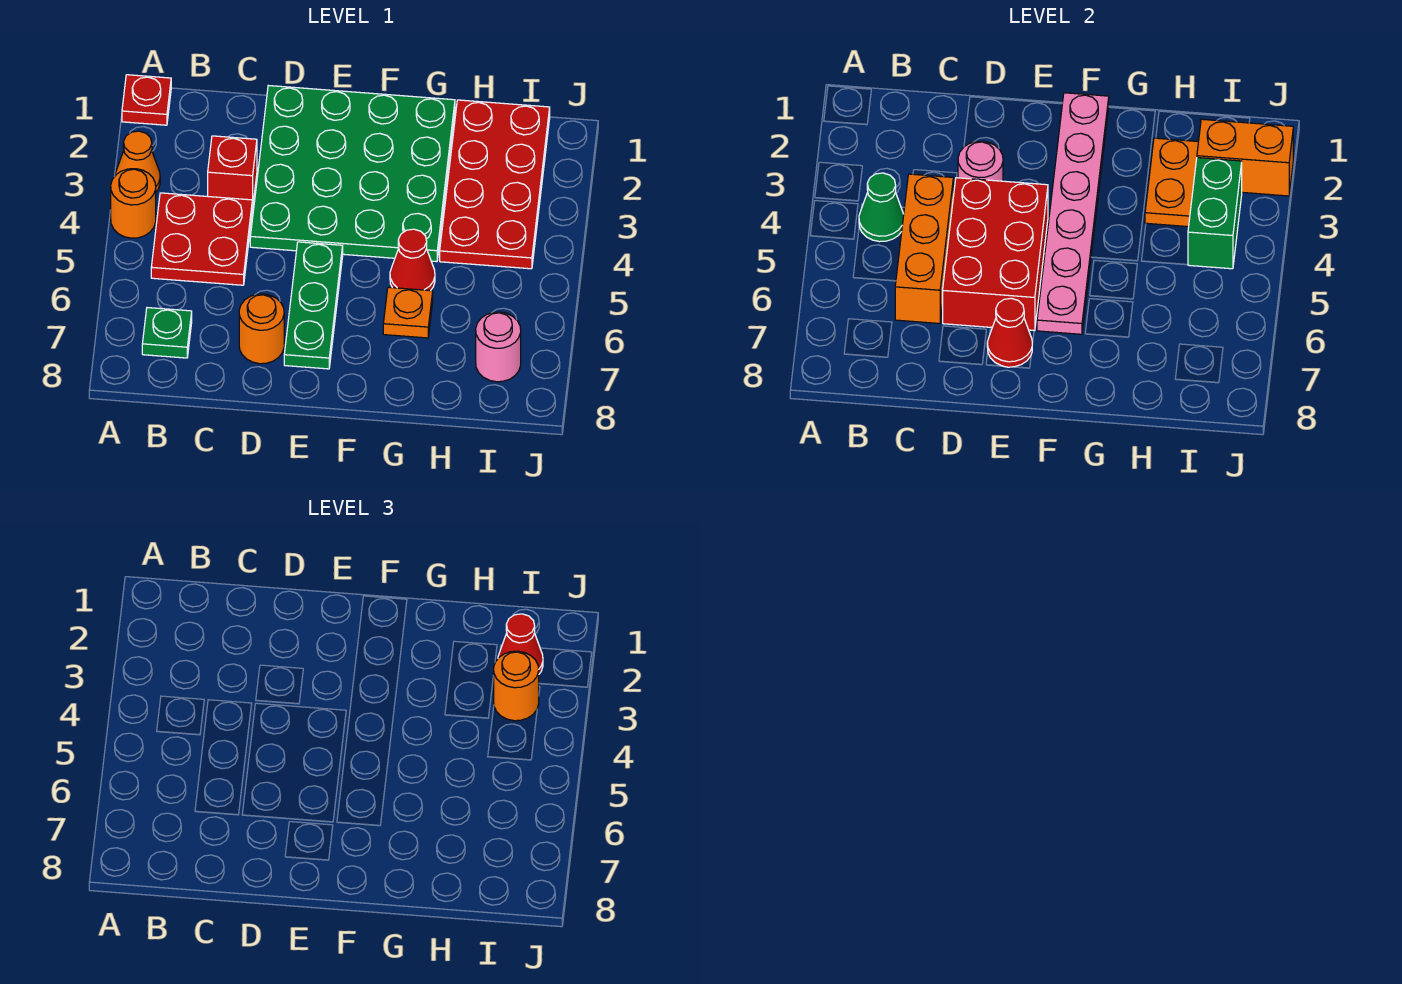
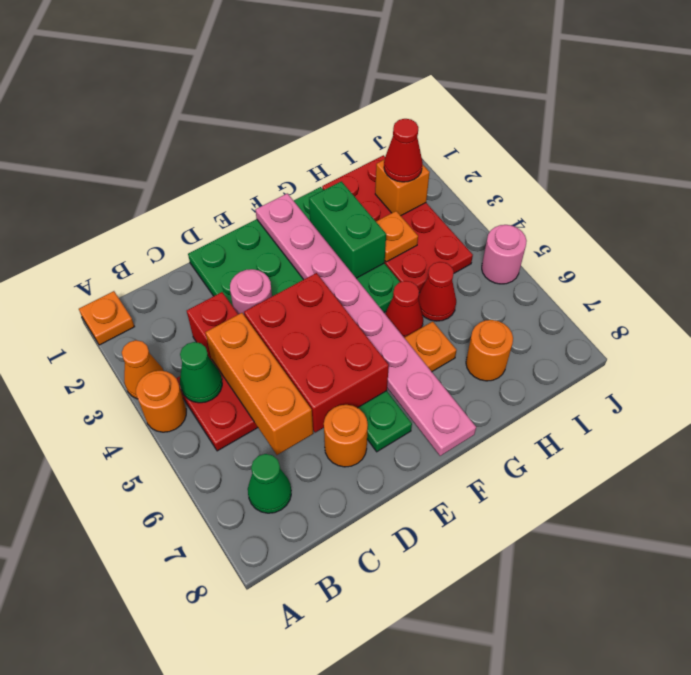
red 1x1 plate [122,75,171,125] -> orange 1x1 plate [79,291,135,345]
green 1x1 plate [142,308,192,358] -> green 1x1 cone [248,454,291,513]
red 1x1 cone [987,298,1032,367] -> red 1x1 cone moved to [418,262,456,321]
pink 1x6 plate [1037,93,1109,334] -> pink 1x8 plate [256,193,476,456]
orange 1x2 plate [1145,138,1198,227] -> orange 1x1 plate [376,211,418,262]
orange 1x2 brick [1197,119,1293,196] -> orange 1x1 brick [375,159,430,216]
green 1x2 brick [1188,158,1242,269] -> green 1x2 brick moved to [309,181,386,278]
orange 1x1 round brick [494,651,539,721] -> orange 1x1 round brick moved to [466,320,513,381]
pink 1x1 round brick [476,312,521,382] -> pink 1x1 round brick moved to [482,225,527,284]

